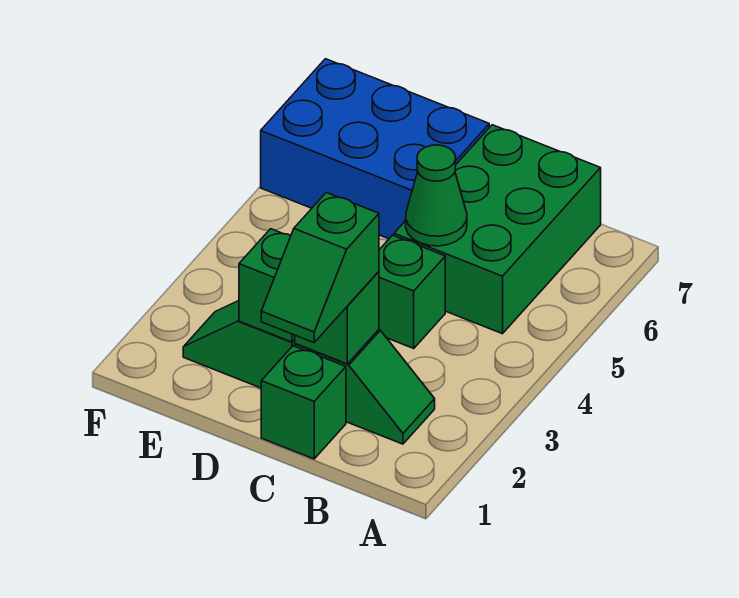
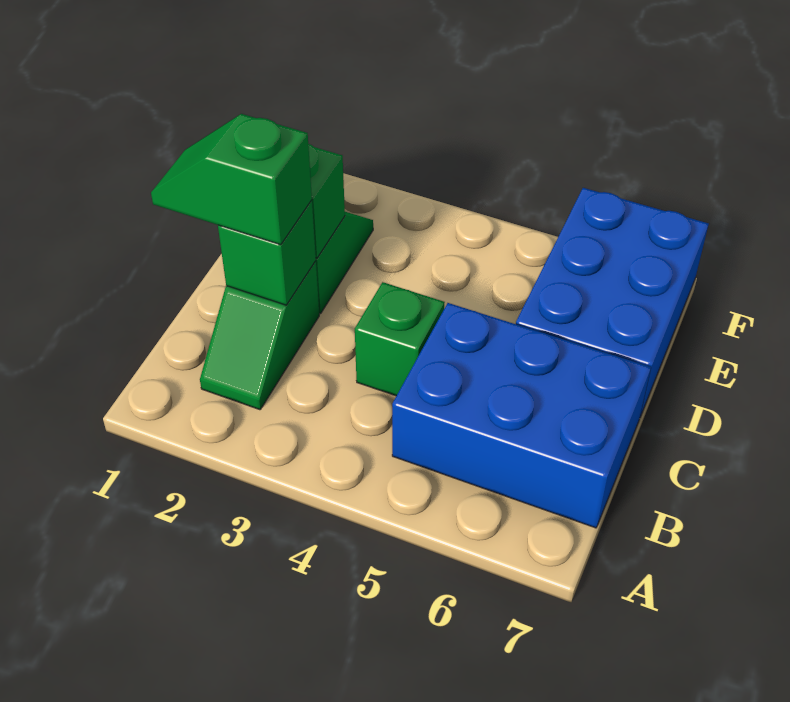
green 2x3 brick [394,125,601,334] -> blue 2x3 brick [392,303,651,528]
green 1x1 brick [261,346,346,459] -> none
green 1x1 cone [406,145,467,246] -> none

